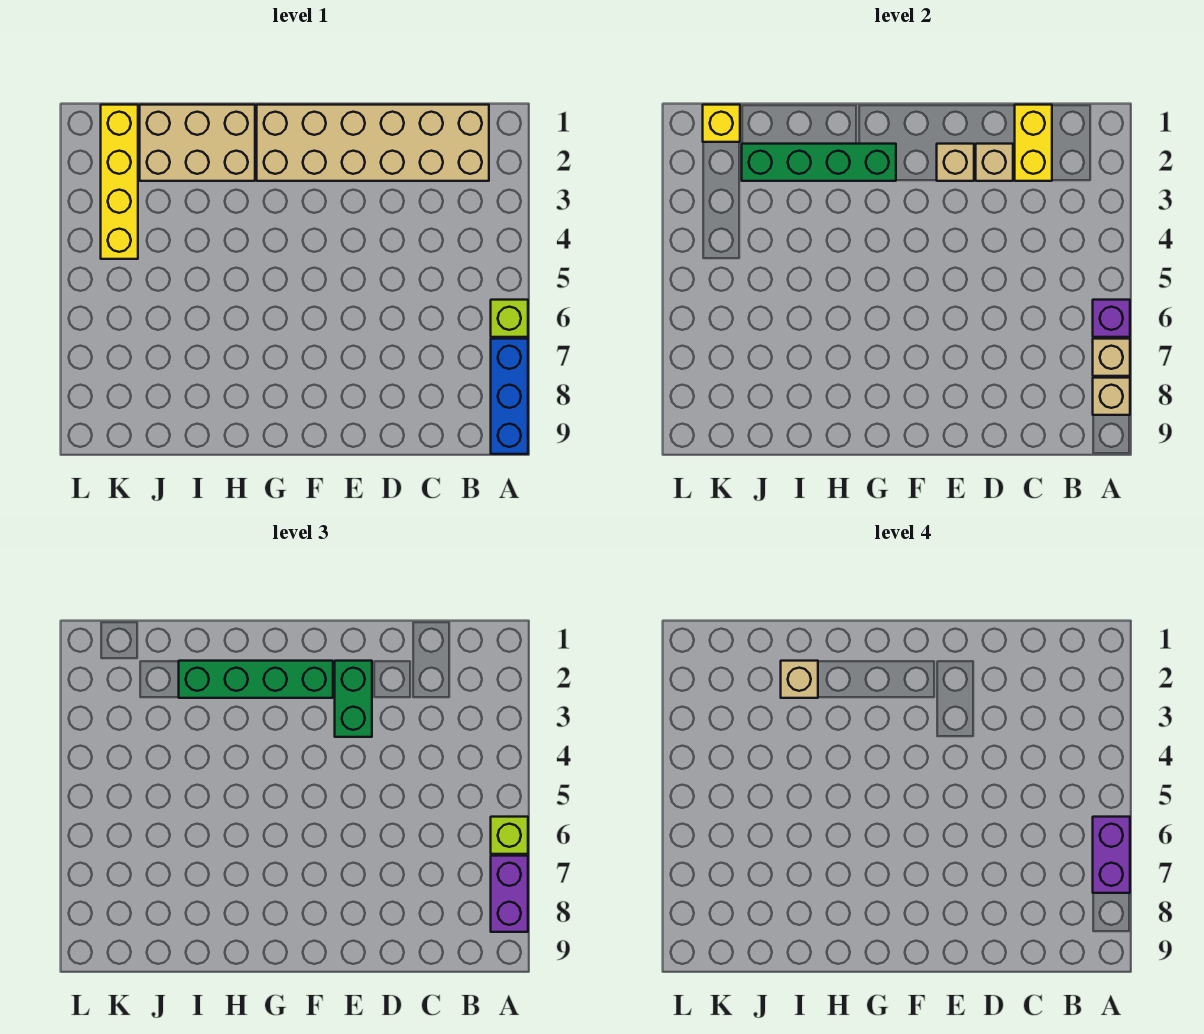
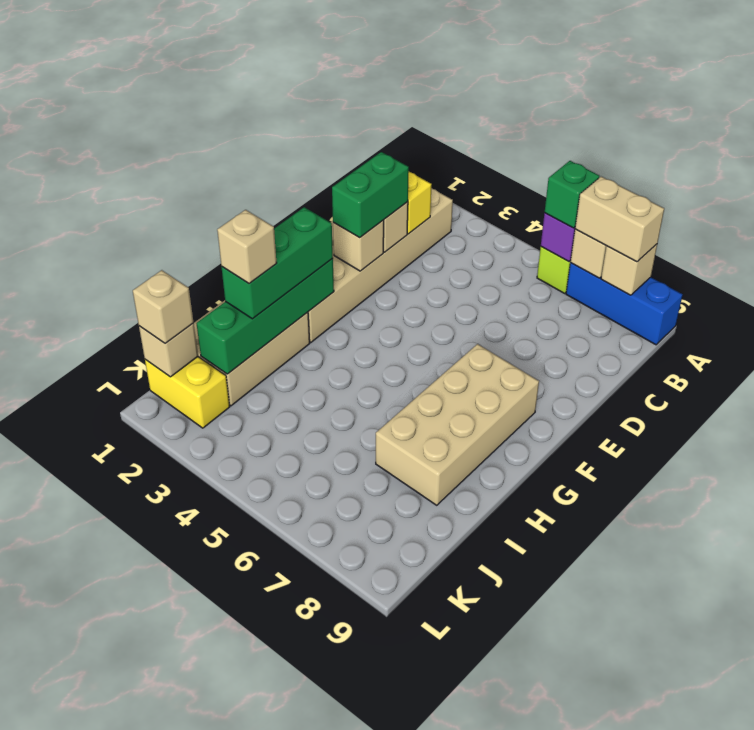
lime 1x1 brick [491,817,528,854] -> green 1x1 brick [545,161,599,228]
purple 1x2 brick [1093,817,1130,893] -> none
purple 1x2 brick [491,856,528,932] -> tan 1x2 brick [575,177,664,262]
green 1x2 brick [335,661,372,737] -> green 1x2 brick turned to [332,152,409,238]
green 1x4 brick [179,661,333,698] -> green 1x3 brick [222,207,333,319]
none -> tan 2x4 brick [376,344,539,505]
yellow 1x4 brick [101,105,138,259] -> yellow 1x2 brick [145,357,230,428]
yellow 1x1 brick [703,105,740,142] -> tan 1x1 brick [139,323,198,377]
none -> tan 1x1 brick [133,270,194,343]

